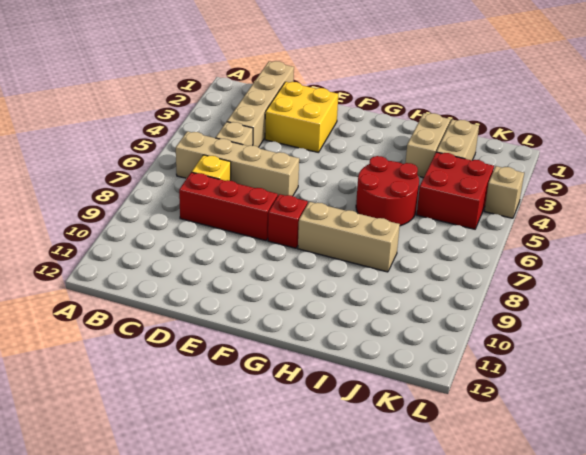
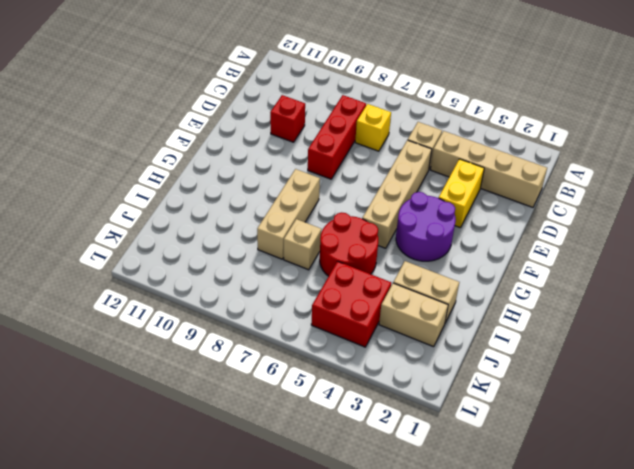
tan 1x4 brick [176,131,299,196] -> tan 1x4 brick moved to [362,140,432,248]
yellow 2x2 brick [265,82,338,153] -> yellow 1x2 brick [439,159,484,228]
none -> purple 2x2 round brick [396,192,456,261]
red 1x1 brick [268,194,308,248] -> red 1x1 brick moved to [270,95,305,142]
tan 1x1 brick [484,166,524,218] -> tan 1x1 brick moved to [284,219,322,270]

